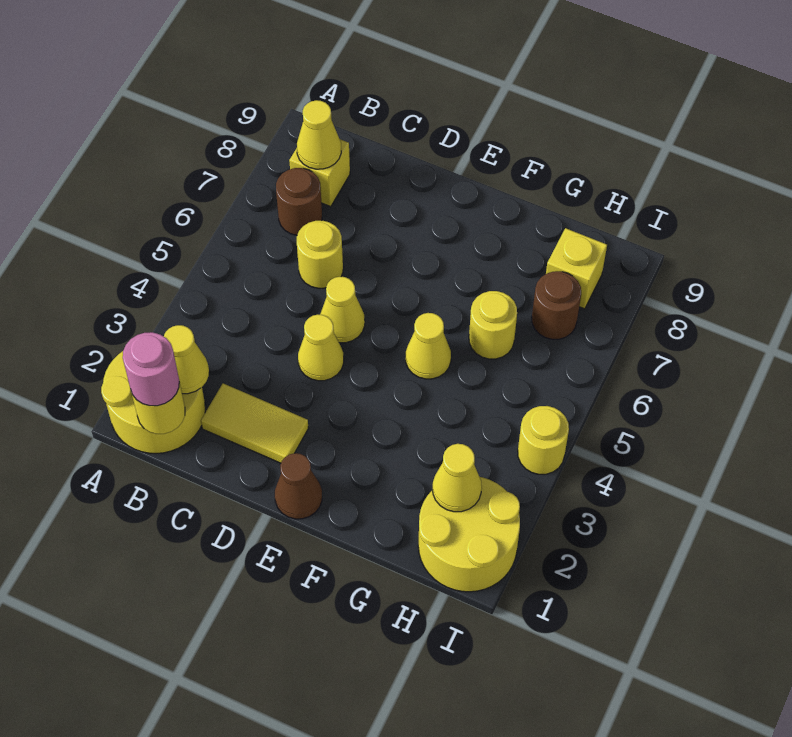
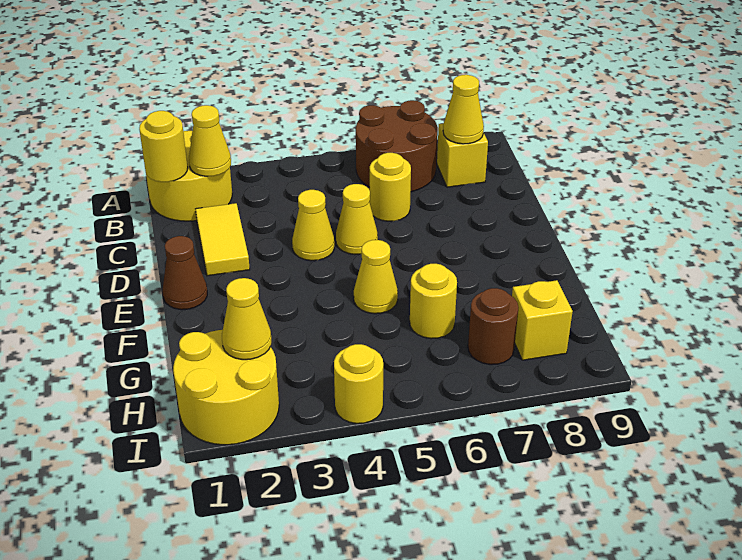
pink 1x1 round brick [123,332,179,406] -> none
brown 1x1 round brick [276,168,322,235] -> brown 2x2 round brick [356,100,438,192]

